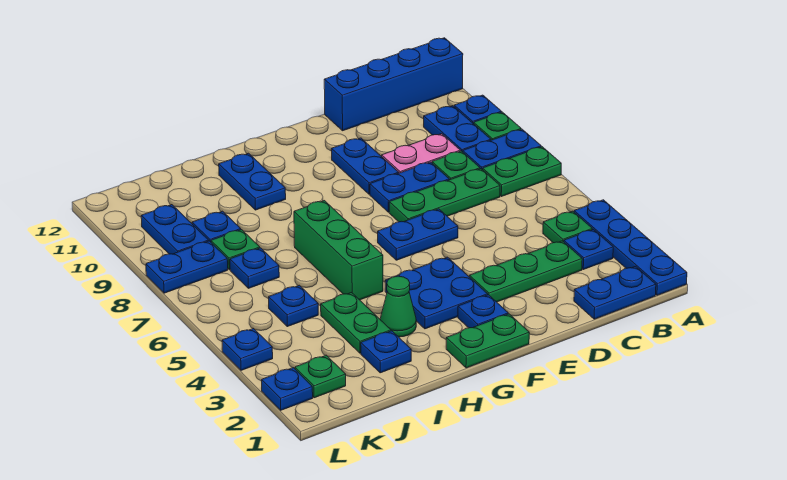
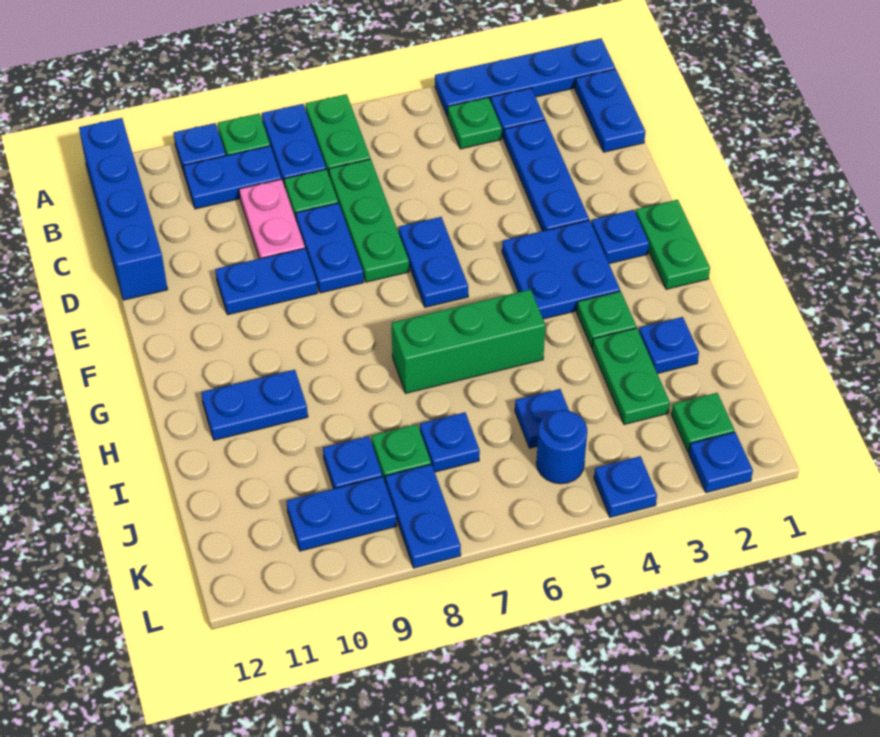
green 1x3 plate [469,241,582,302] -> blue 1x3 plate [504,120,589,231]
green 1x1 cone [380,276,416,337] -> green 1x1 plate [577,291,636,348]
green 1x2 plate [321,293,391,353] -> green 1x2 plate turned to [592,328,670,424]
none -> blue 1x1 round brick [536,410,587,484]

